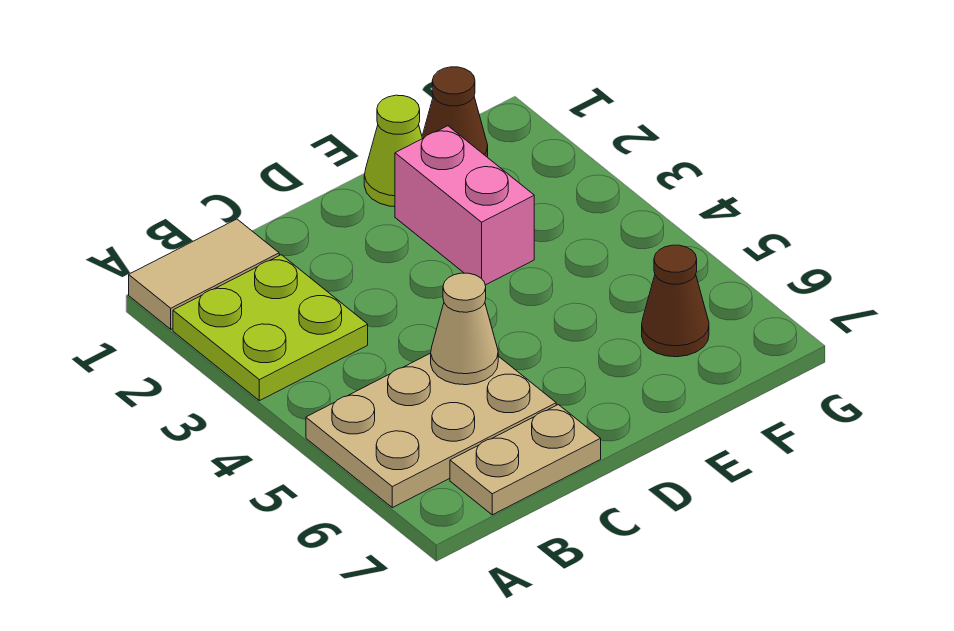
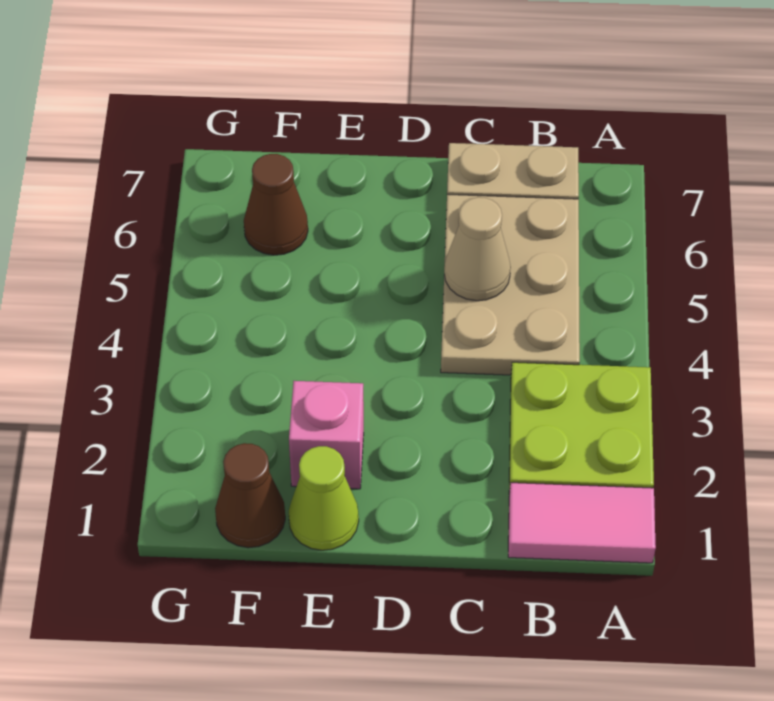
tan 1x2 tile [129,219,279,329] -> pink 1x2 tile [508,483,656,563]
tan 2x3 plate [306,353,556,508] -> tan 2x3 plate turned to [441,194,580,375]
pink 1x2 brick [395,126,534,285] -> pink 1x1 brick [289,381,364,489]

